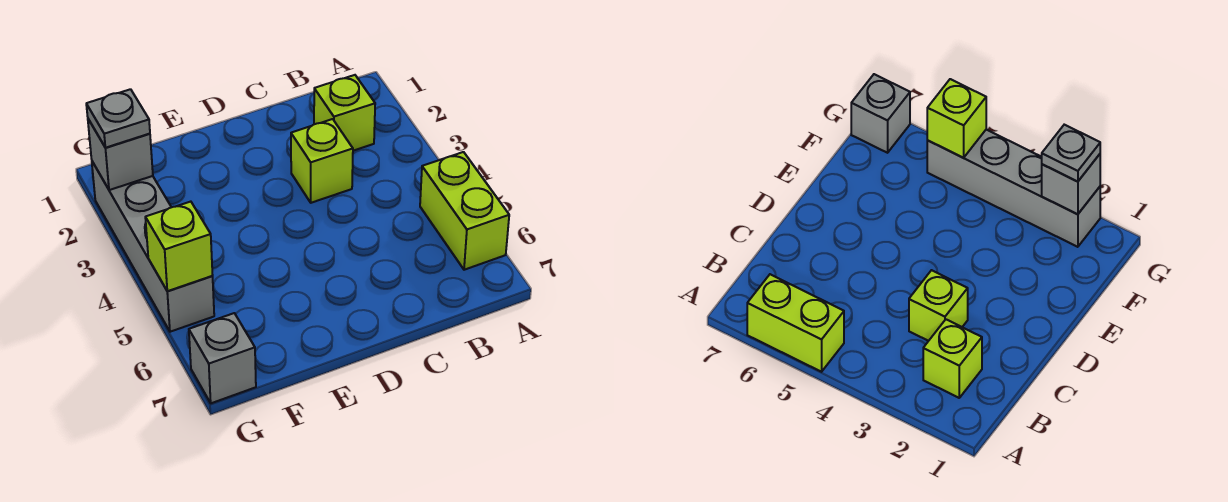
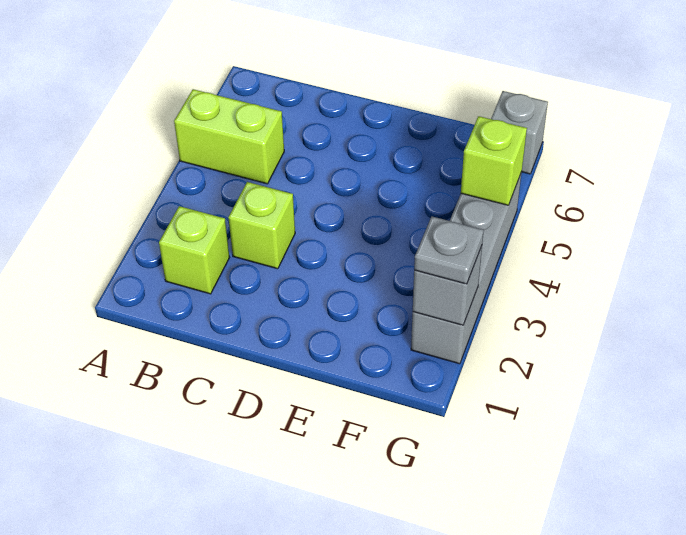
lime 1x2 brick [420,152,509,270] -> lime 1x2 brick turned to [174,89,284,184]

